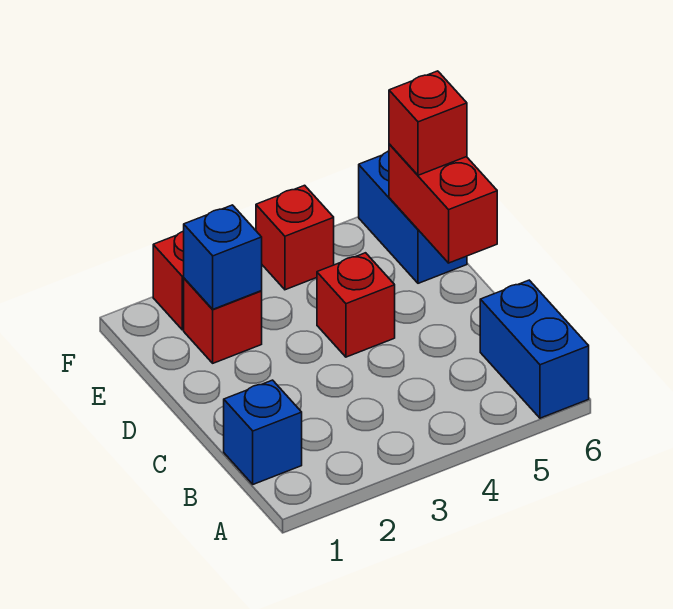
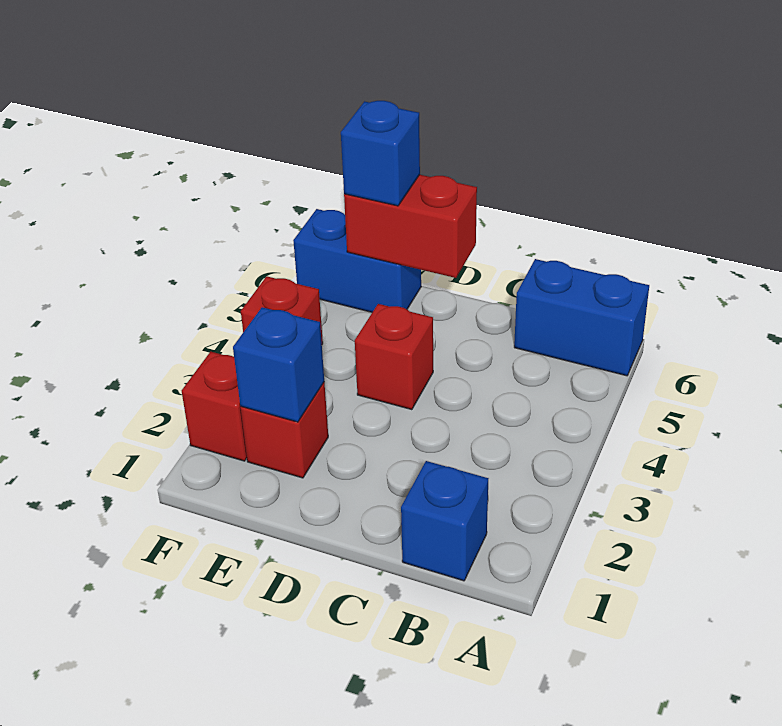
red 1x1 brick [389,71,467,175] -> blue 1x1 brick [341,101,420,206]

